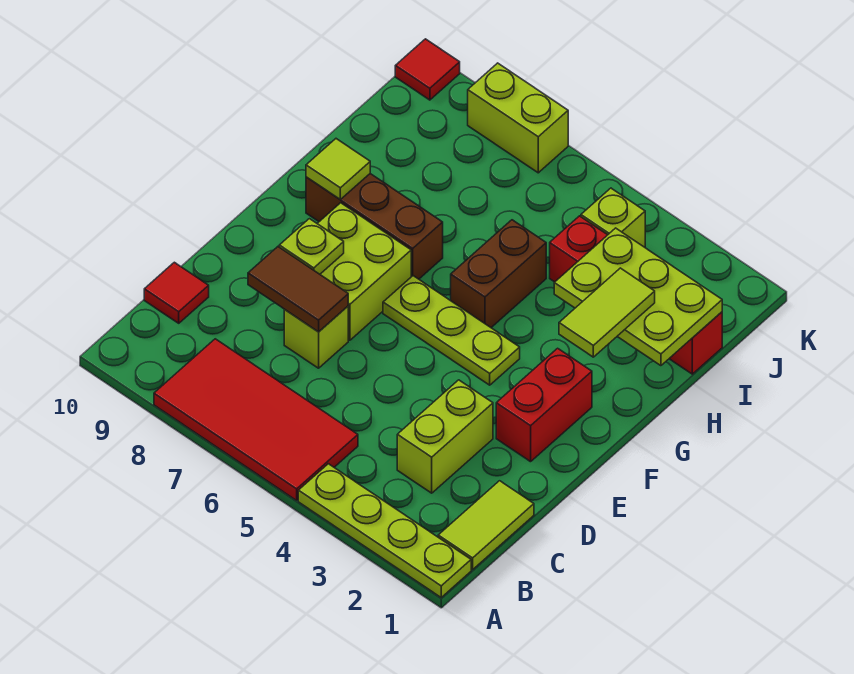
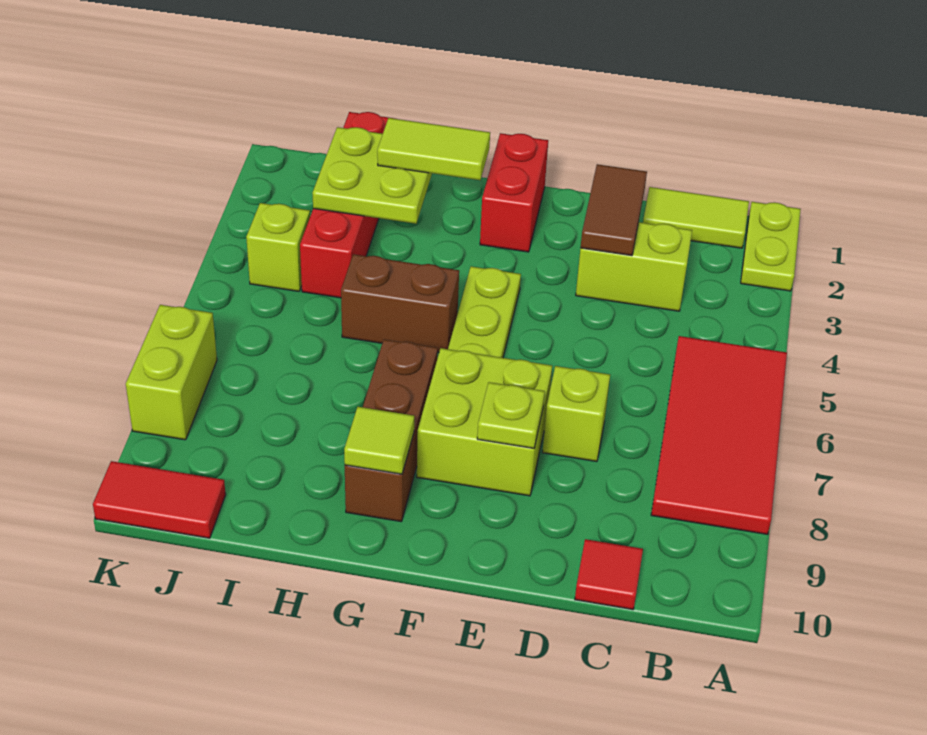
lime 1x4 plate [298,464,471,597] -> lime 1x2 plate [741,202,801,291]
brown 1x2 tile [248,247,348,332] -> brown 1x2 tile moved to [581,164,647,256]
red 1x2 brick [496,348,592,462] -> red 1x2 brick turned to [480,133,548,252]
lime 2x3 plate [554,228,722,366] -> lime 2x2 plate [313,127,432,224]
red 1x1 tile [395,39,460,100] -> red 1x2 tile [93,461,226,538]

